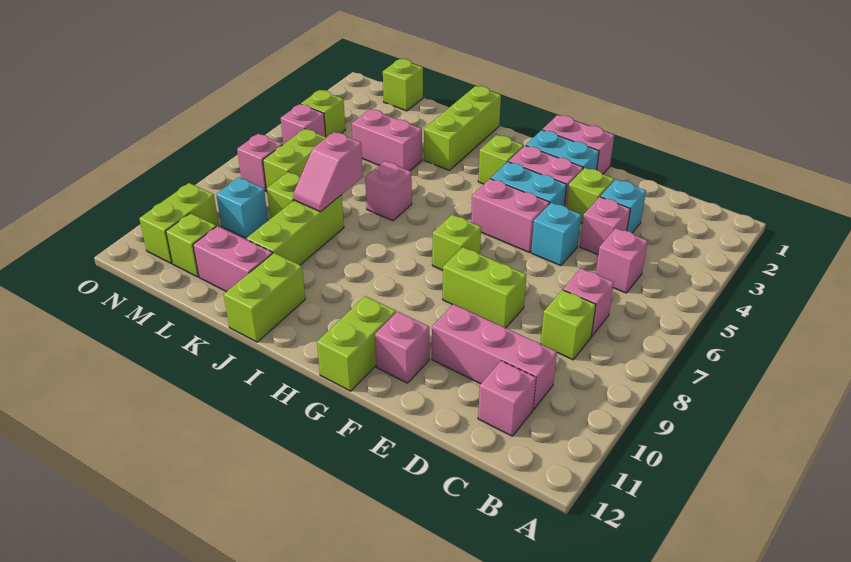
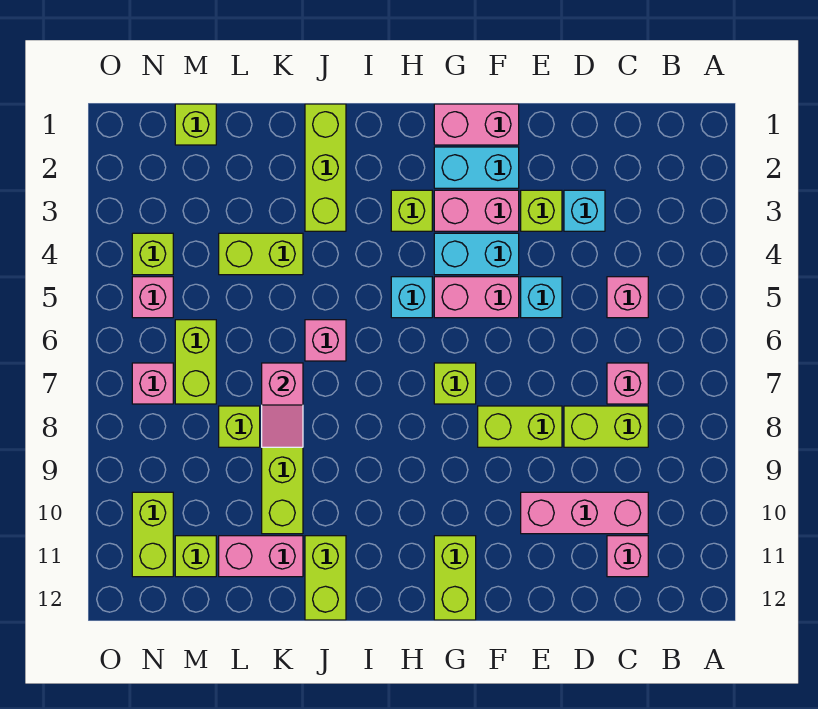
lime 1x1 brick [541,290,596,360] -> lime 1x2 brick [564,406,648,447]
pink 1x1 brick [580,197,630,254] -> none
pink 1x1 brick [375,312,429,383] -> none
pink 1x2 brick [352,109,422,171] -> lime 1x2 brick [219,233,303,275]
cyan 1x1 brick [216,178,268,238] -> cyan 1x1 brick moved to [391,277,432,318]

